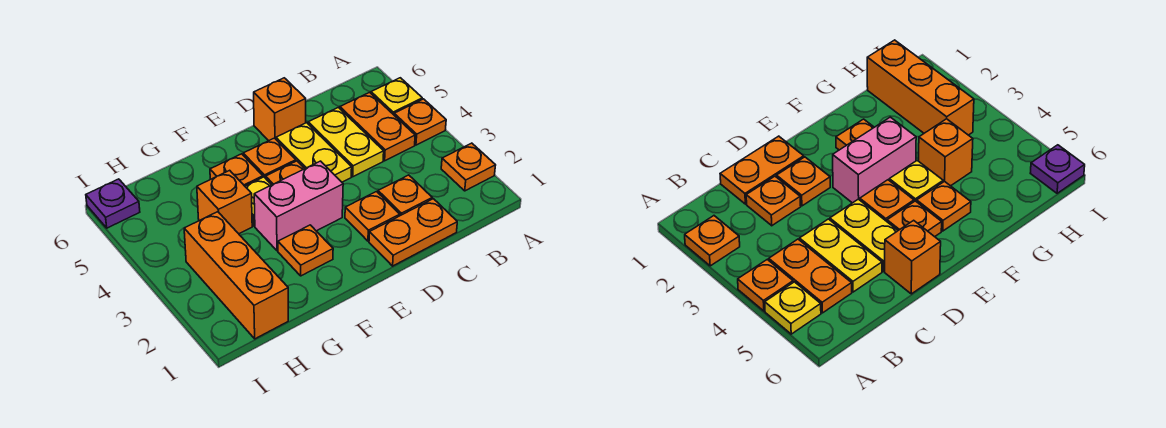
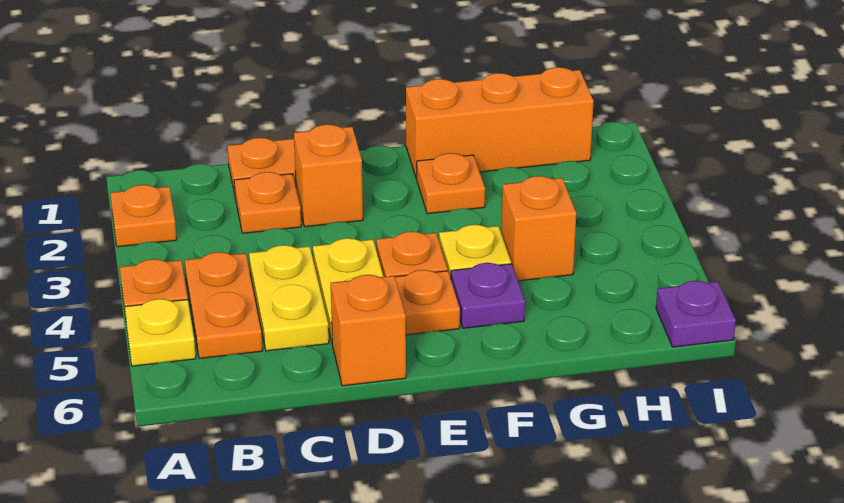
orange 1x1 plate [345,192,400,241] -> orange 1x1 brick [294,124,363,227]
pink 1x2 brick [254,161,343,251] -> none
orange 1x1 plate [210,154,263,186] -> purple 1x1 plate [451,263,525,328]
orange 1x3 brick [184,212,288,339] -> orange 1x3 brick turned to [406,67,594,179]

